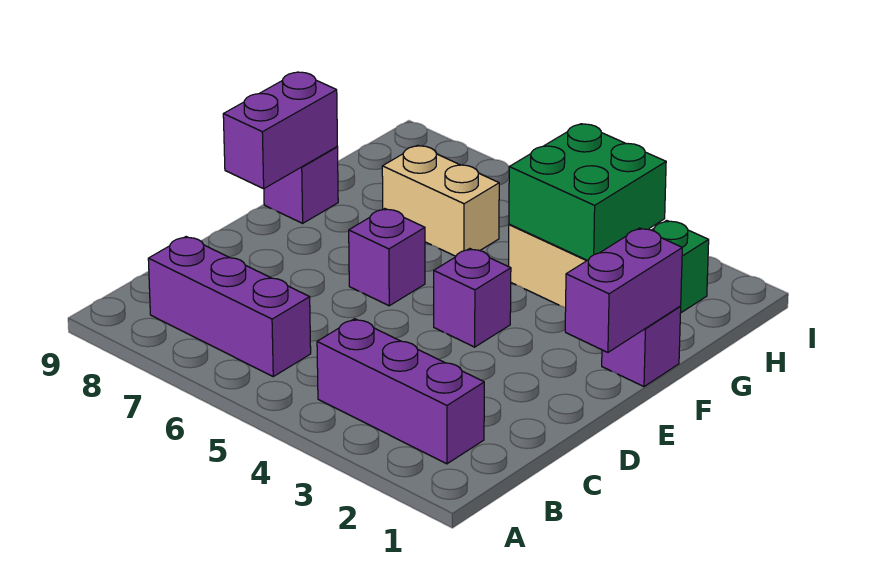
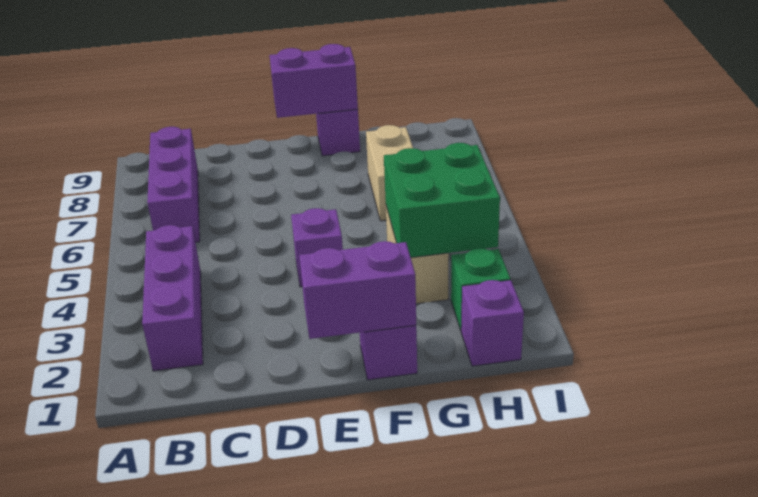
purple 1x1 brick [349,209,425,306] -> purple 1x1 brick moved to [461,280,524,366]

